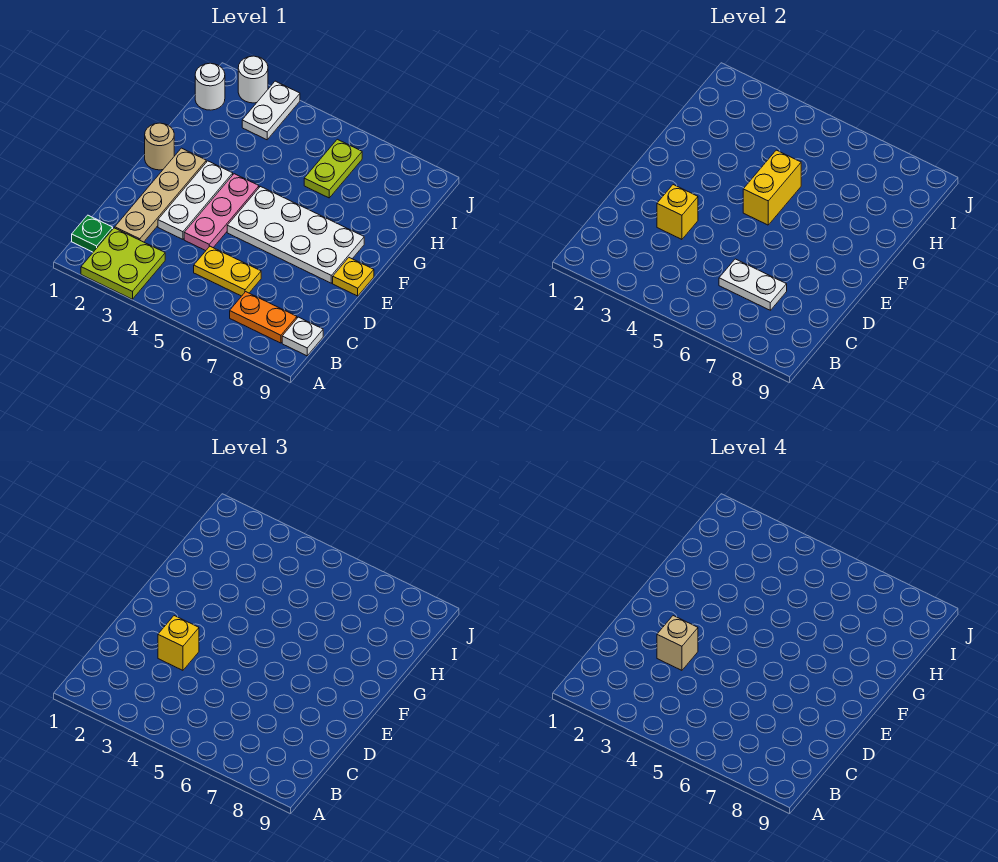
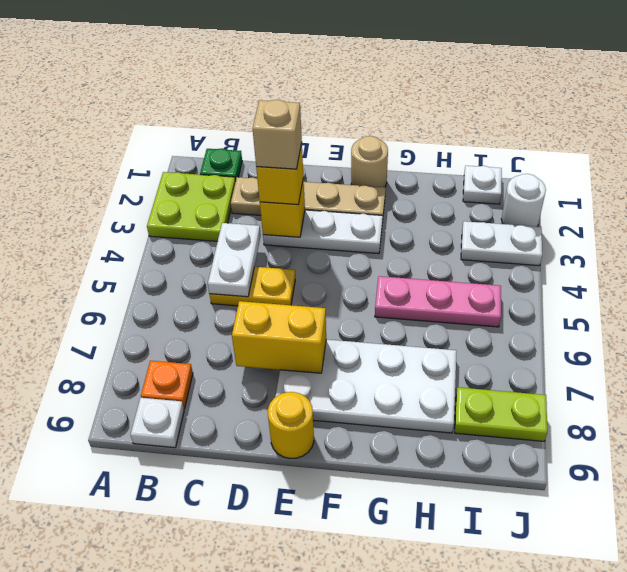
orange 1x2 plate [230,292,297,343] -> orange 1x1 plate [141,361,193,409]
yellow 1x2 plate [194,246,261,296] -> yellow 1x2 plate turned to [209,267,295,306]
white 1x2 plate [719,259,787,310] -> white 1x2 plate moved to [208,223,261,297]
pink 1x3 plate [184,174,259,251] -> pink 1x3 plate moved to [375,276,501,327]
white 2x4 plate [227,186,364,283] -> white 2x4 plate turned to [275,339,457,433]
yellow 1x1 plate [333,258,374,296] -> yellow 1x1 round brick [268,392,314,458]
yellow 1x2 brick [743,150,801,225] -> yellow 1x2 brick moved to [232,301,326,373]
lime 1x2 plate [304,139,362,198] -> lime 1x2 plate moved to [455,387,547,441]
white 1x1 round brick [195,63,225,110] -> white 1x1 plate [463,166,502,204]

